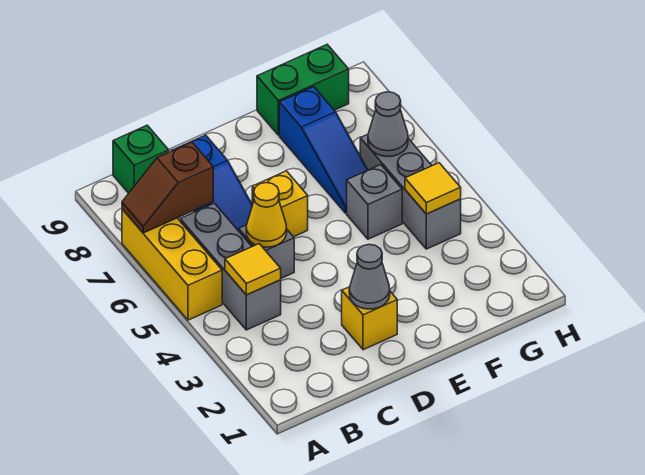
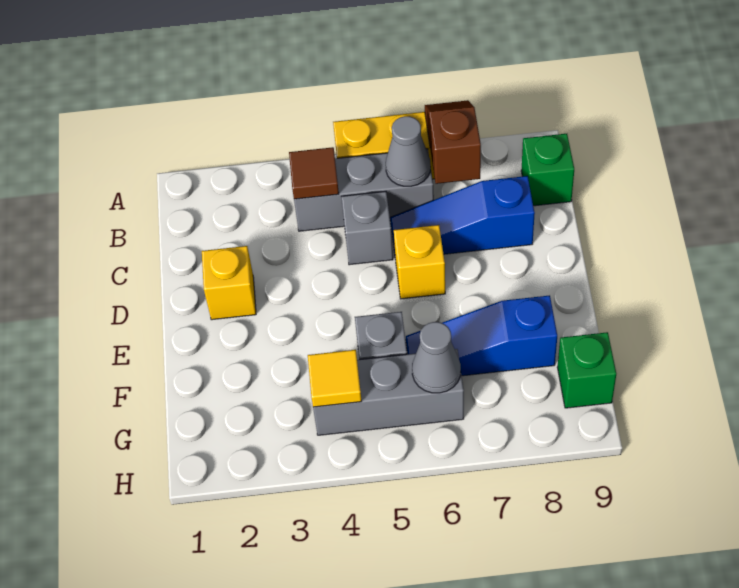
yellow 1x1 tile [225,244,281,295] -> brown 1x1 tile [289,147,339,199]
yellow 1x1 cone [246,183,287,247] -> none
grey 1x1 cone [349,244,390,309] -> grey 1x1 cone moved to [386,116,431,186]
green 1x2 brick [257,45,349,135] -> green 1x1 brick [557,332,616,408]

